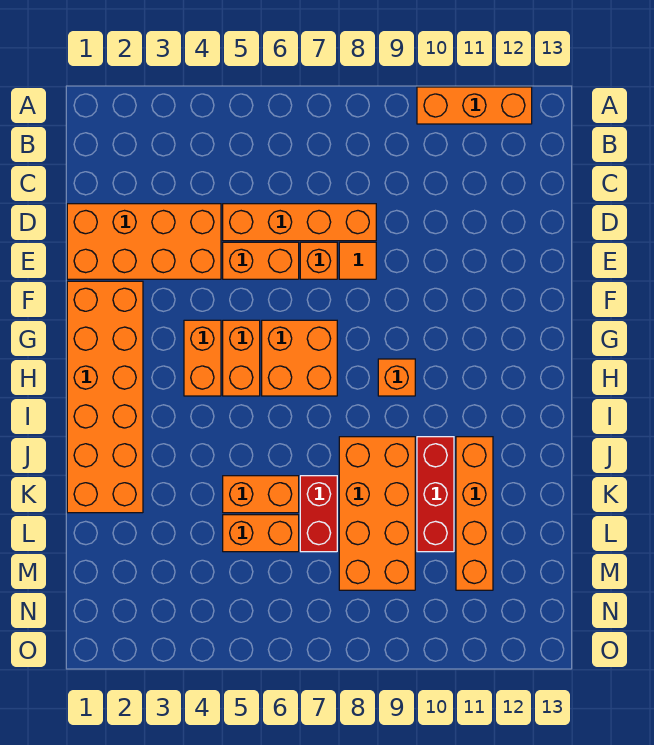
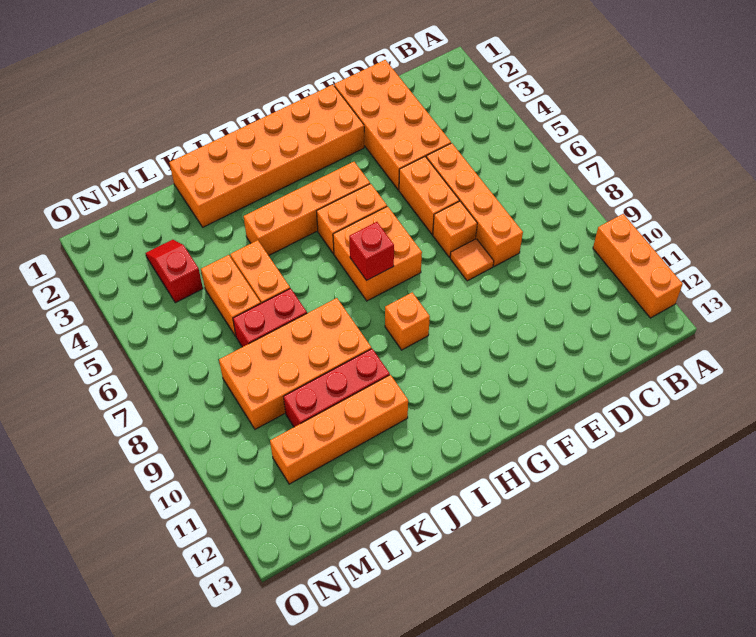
orange 1x2 brick [184,320,221,396] -> orange 1x4 brick [244,162,370,256]
none -> red 1x1 brick [349,222,394,281]
none -> red 1x2 slope [145,240,203,303]

